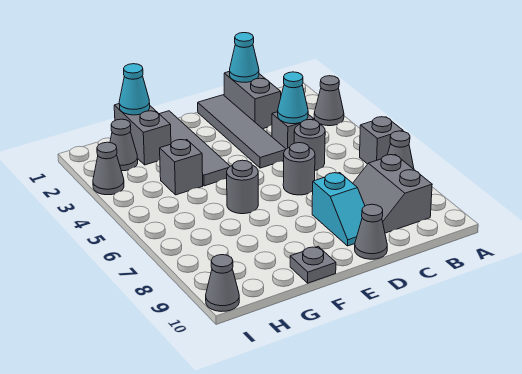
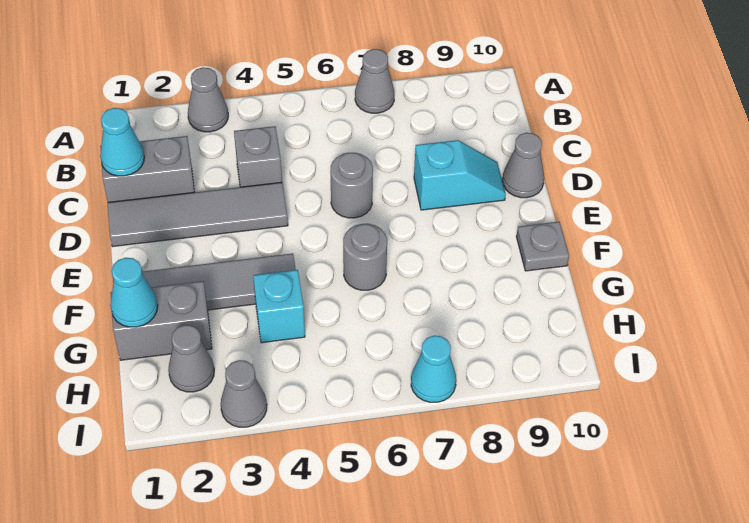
grey 1x1 brick [360,117,403,164] -> none
grey 2x2 slope [353,155,432,233] -> none
cyan 1x1 cone [278,72,308,124] -> cyan 1x1 cone moved to [411,336,456,402]
grey 1x1 round brick [294,120,325,170] -> none
grey 1x1 brick [160,140,203,195] -> cyan 1x1 brick [253,270,305,343]
grey 1x1 cone [206,255,239,312] -> none

